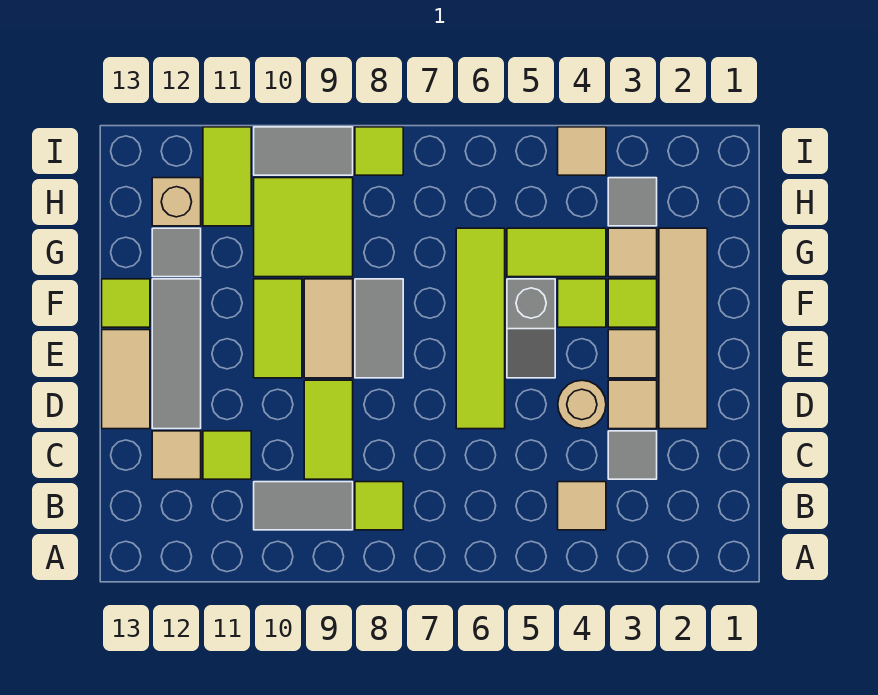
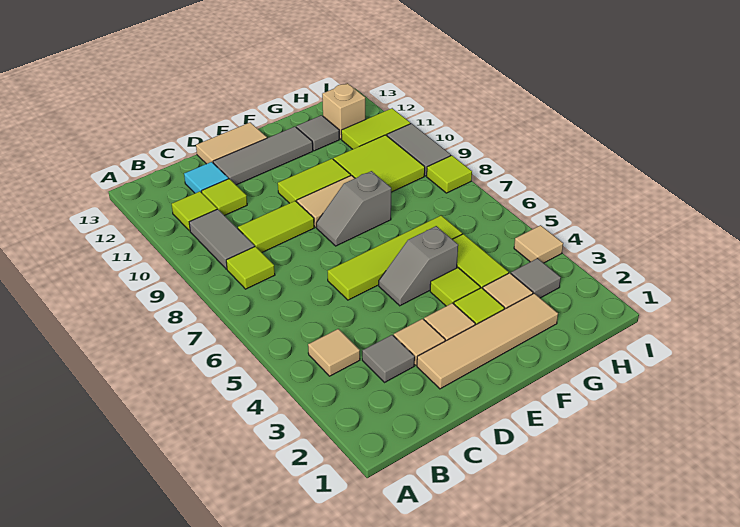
tan 1x1 tile [152,431,201,479] -> cyan 1x1 tile [184,162,228,193]
tan 1x1 round brick [558,380,606,429] -> none
grey 1x2 tile [355,279,403,378] -> grey 1x2 slope [316,171,391,246]
lime 1x1 tile [102,279,150,327] -> lime 1x1 tile moved to [172,191,217,231]

